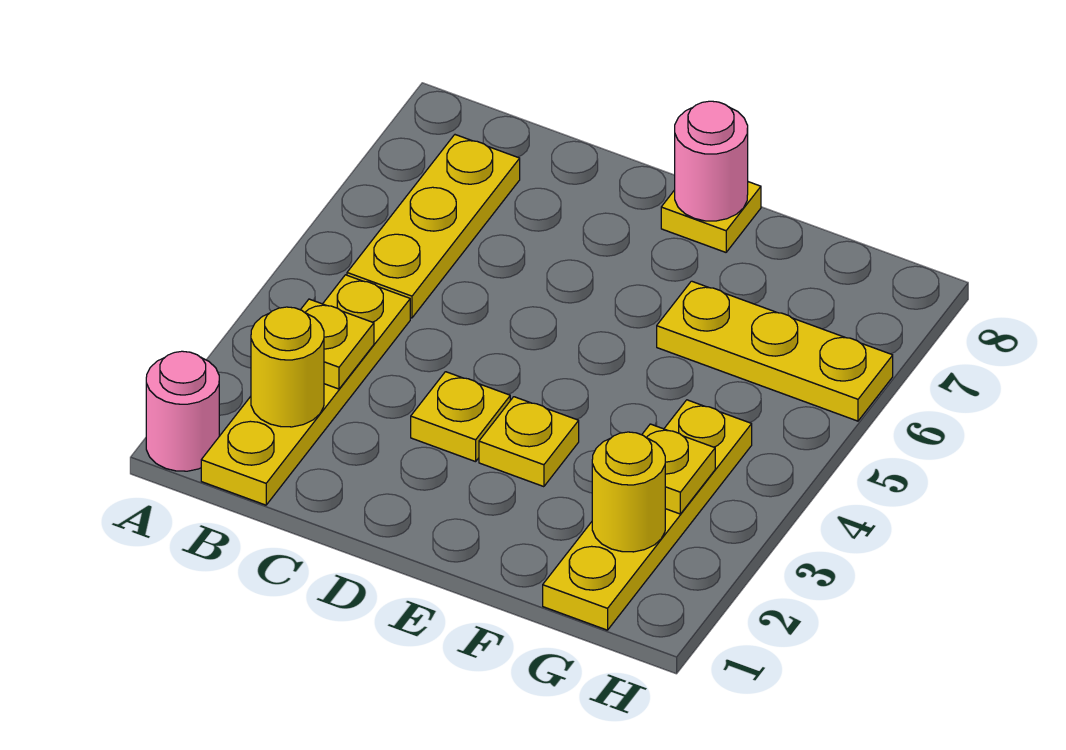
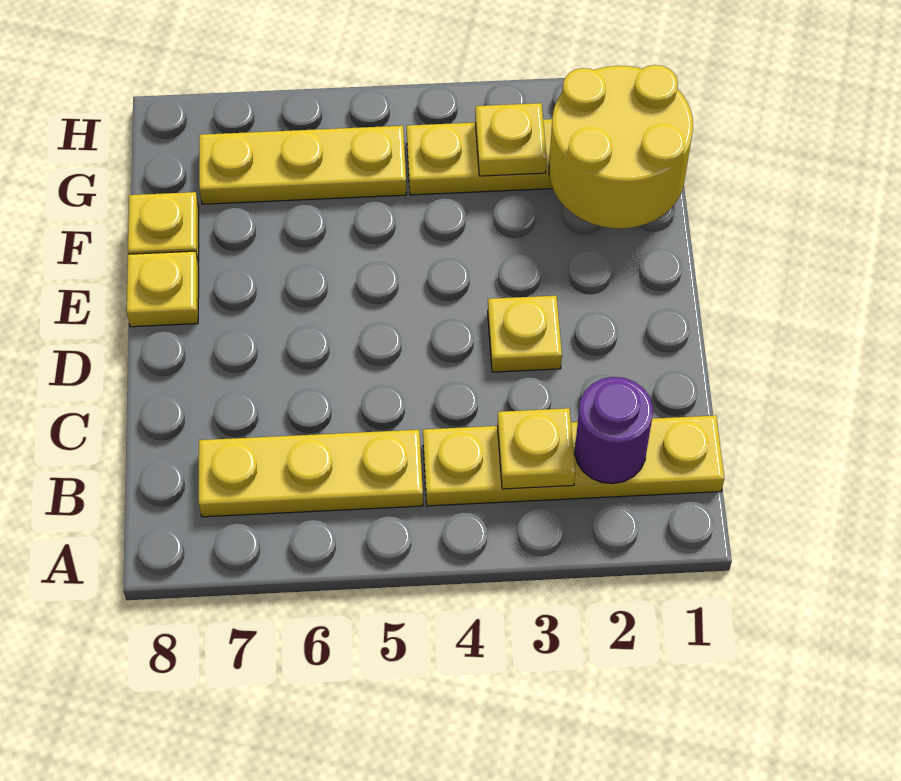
pink 1x1 round brick [146,351,219,471] -> none
yellow 1x1 round brick [251,307,324,427] -> purple 1x1 round brick [575,377,653,484]
yellow 1x1 plate [479,397,579,487] -> yellow 1x1 plate moved to [128,192,199,263]
pink 1x1 round brick [675,101,748,221] -> none
yellow 1x3 plate [657,281,893,421] -> yellow 1x3 plate turned to [199,126,407,204]
yellow 1x1 round brick [592,432,665,552] -> yellow 2x2 round brick [549,65,693,228]

